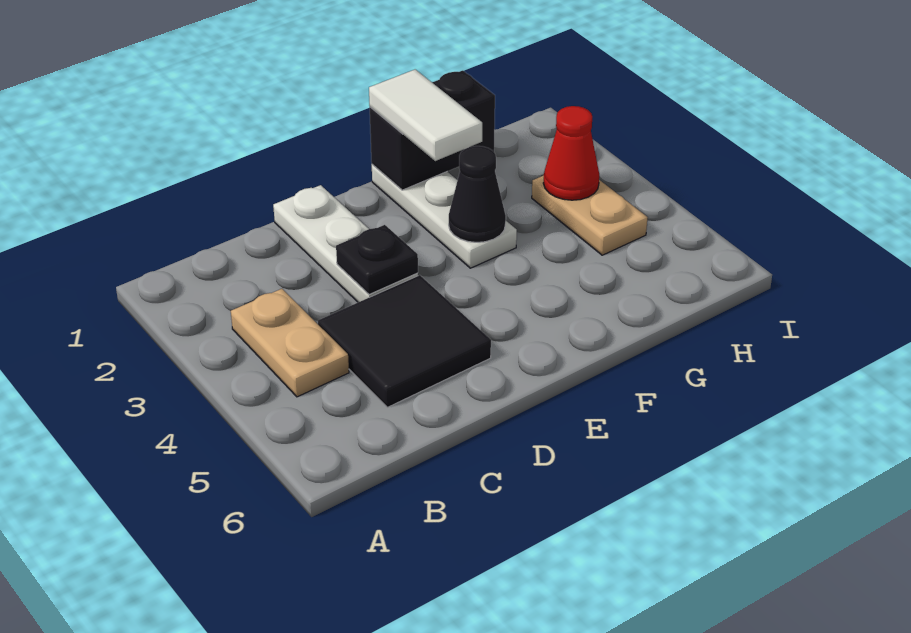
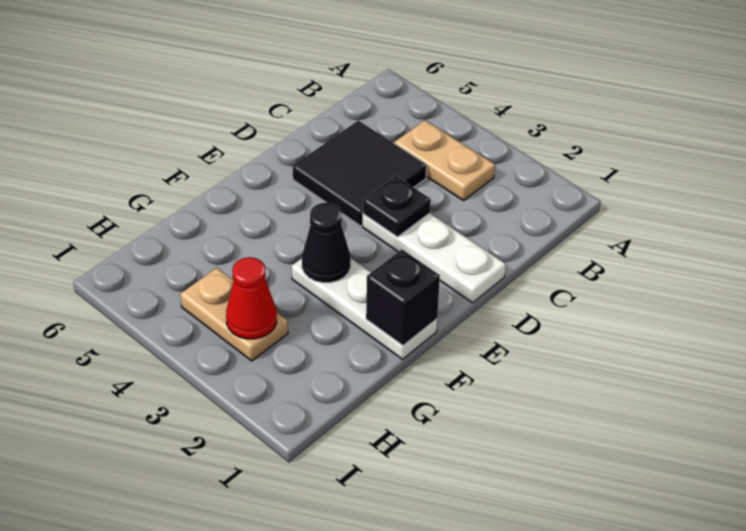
black 1x2 brick [370,71,495,190] -> black 1x1 brick [366,250,440,345]
white 1x2 tile [369,69,482,161] -> none

